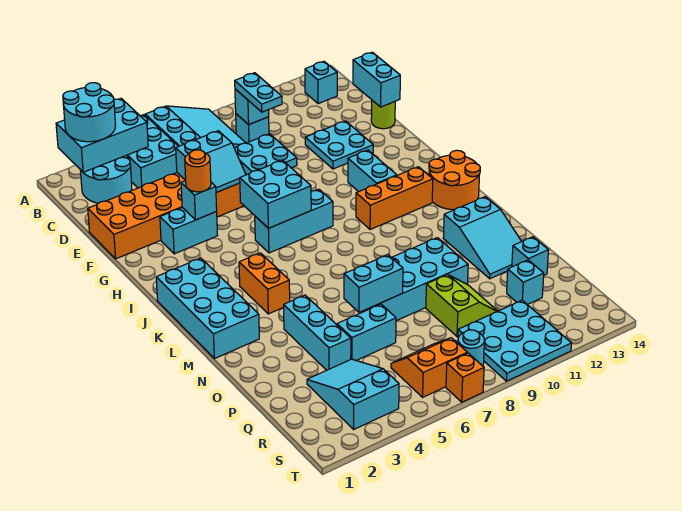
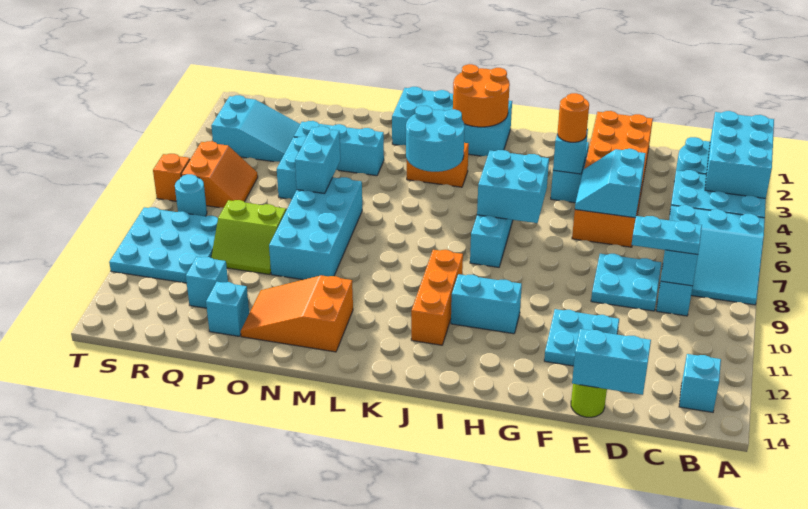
cyan 2x2 round brick [63,83,115,142] -> cyan 2x2 round brick moved to [406,106,465,172]
orange 2x2 round brick [429,150,480,210] -> orange 2x2 round brick moved to [453,64,510,127]
cyan 2x3 slope [443,197,522,279] -> orange 2x3 slope [241,275,353,352]

